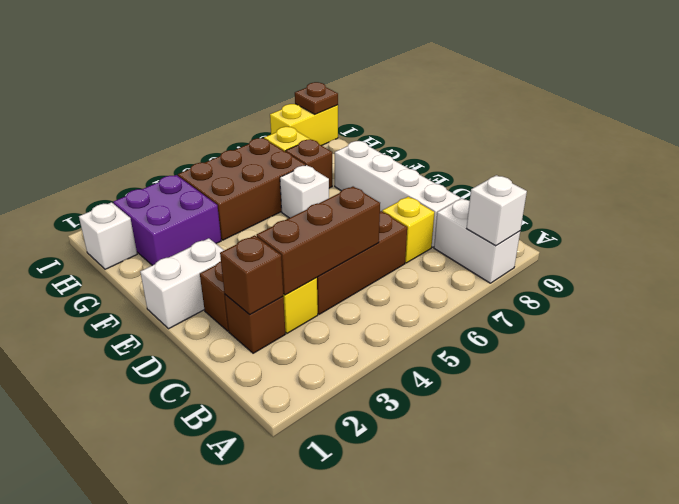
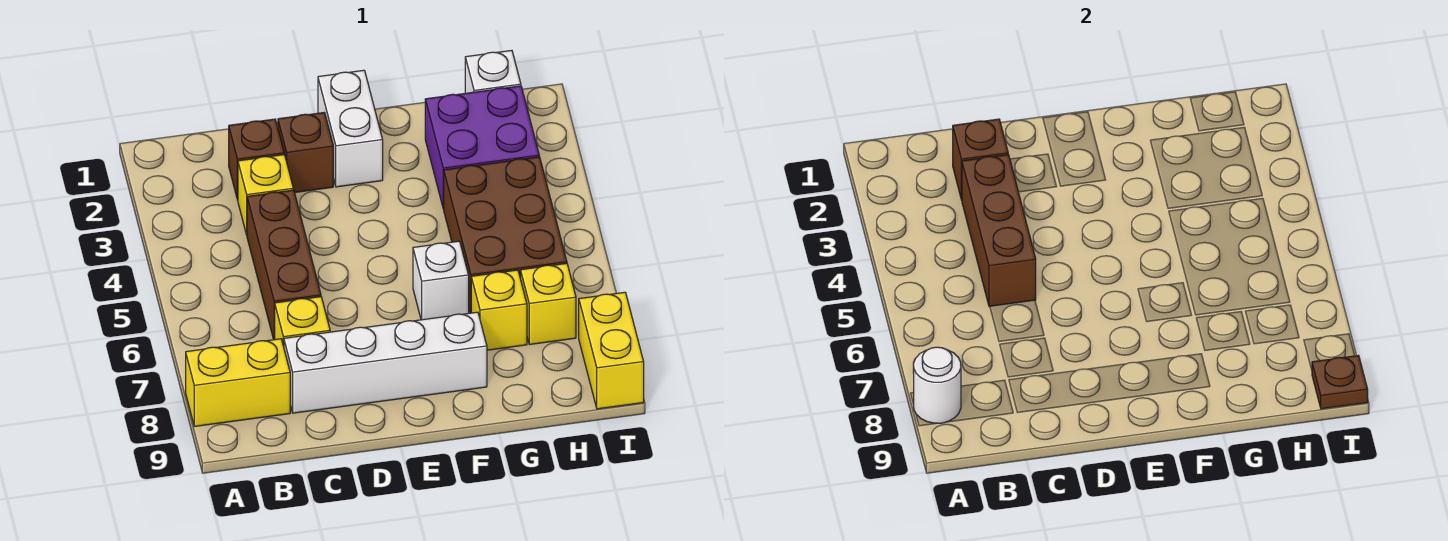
white 1x2 brick [434,198,520,283] -> yellow 1x2 brick [186,339,290,426]
white 1x1 brick [467,175,527,246] -> white 1x1 round brick [913,347,961,423]
brown 1x1 brick [286,140,332,188] -> yellow 1x1 brick [471,270,527,350]

